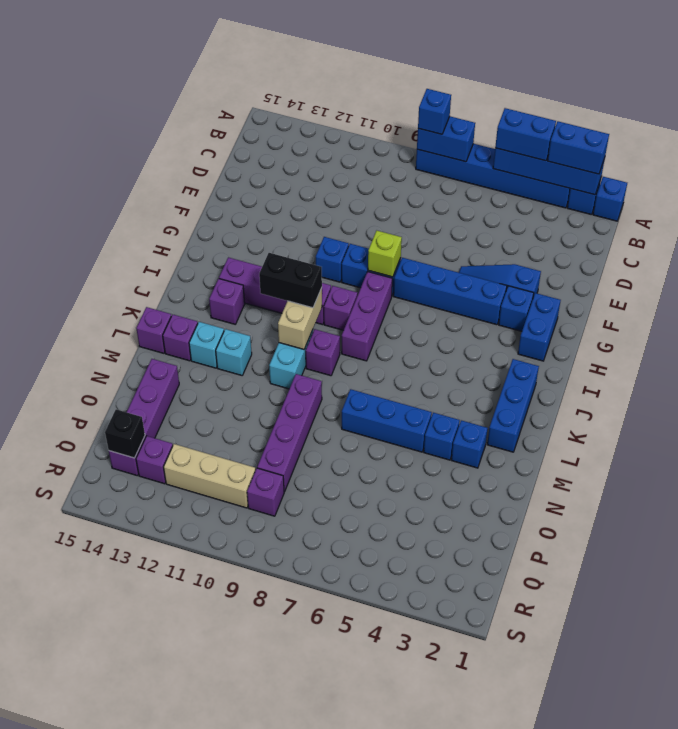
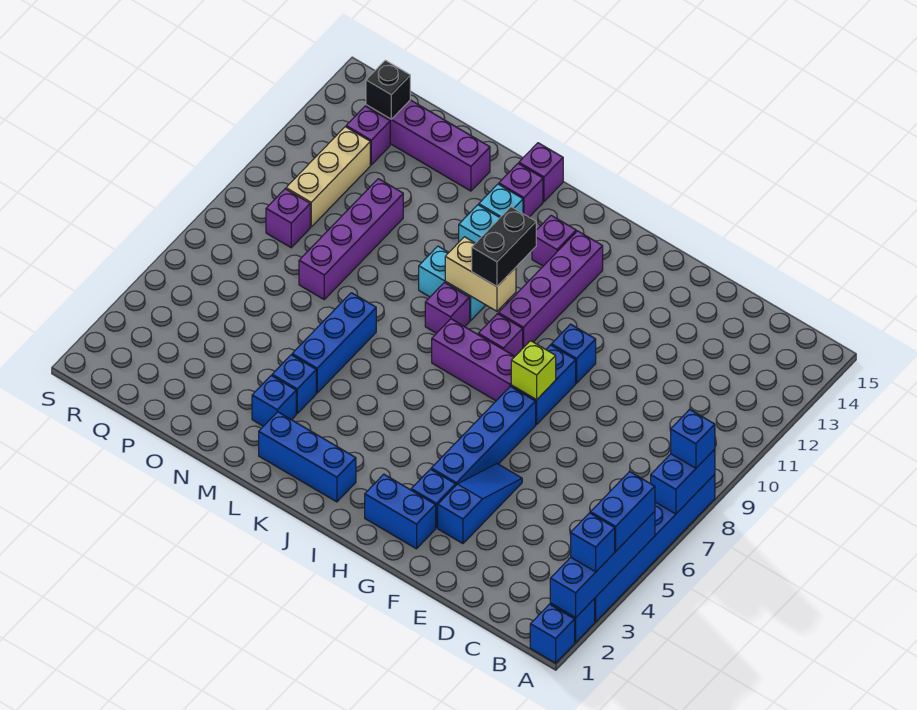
blue 1x2 brick [548,121,609,174] -> blue 1x1 brick [571,513,615,572]
purple 1x4 brick [257,374,322,492] -> purple 1x4 brick turned to [299,179,403,299]

